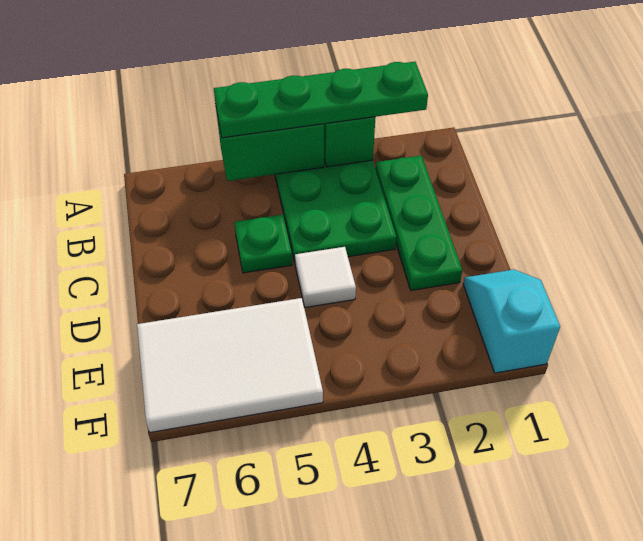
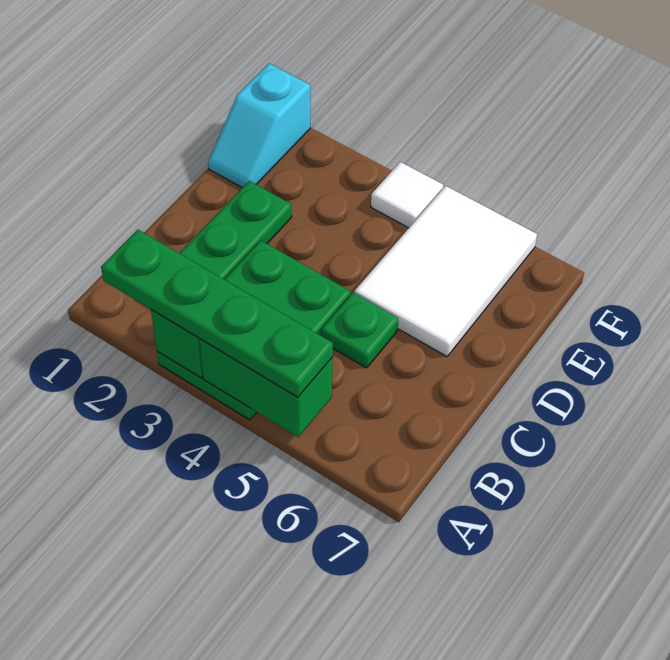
white 1x1 tile [295,247,356,307] -> white 1x1 tile moved to [371,162,443,228]
white 2x3 tile [137,298,323,432] -> white 2x3 tile turned to [354,186,537,356]

